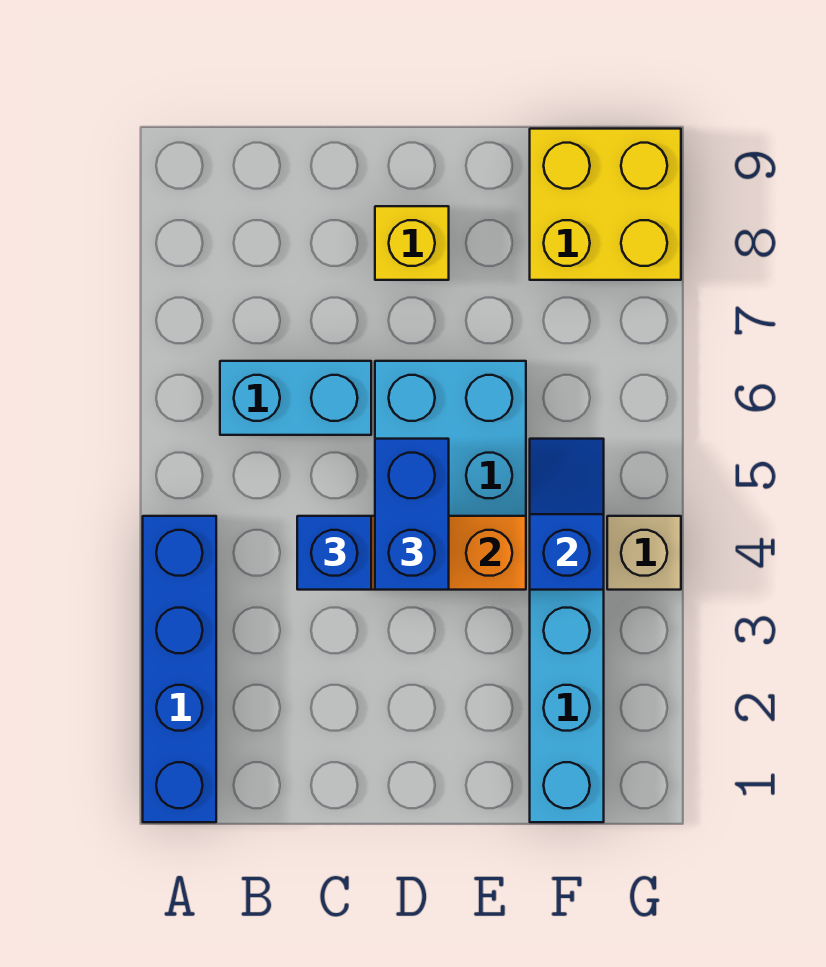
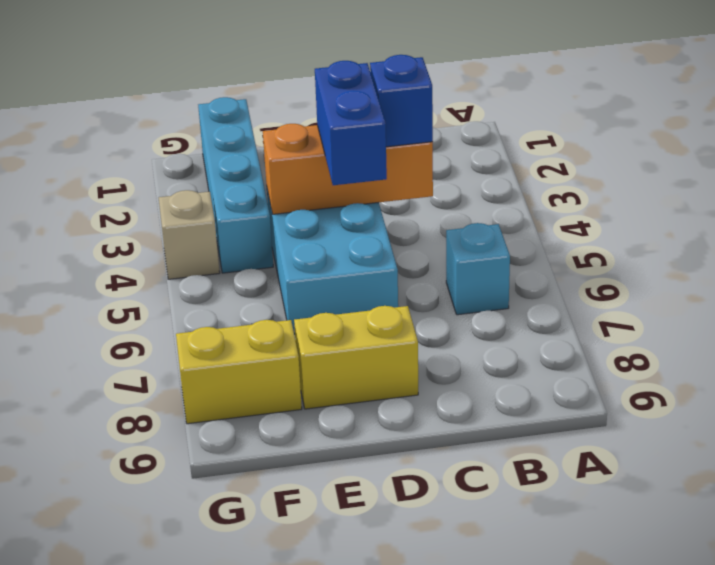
blue 1x4 brick [143,516,216,822] -> none
cyan 1x2 brick [220,361,371,435] -> cyan 1x1 brick [446,223,510,315]
yellow 1x1 brick [375,206,449,280] -> yellow 1x2 brick [294,306,418,409]
blue 1x2 slope [530,439,604,590] -> none
yellow 2x2 brick [530,129,681,280] -> yellow 1x2 brick [176,320,302,424]

